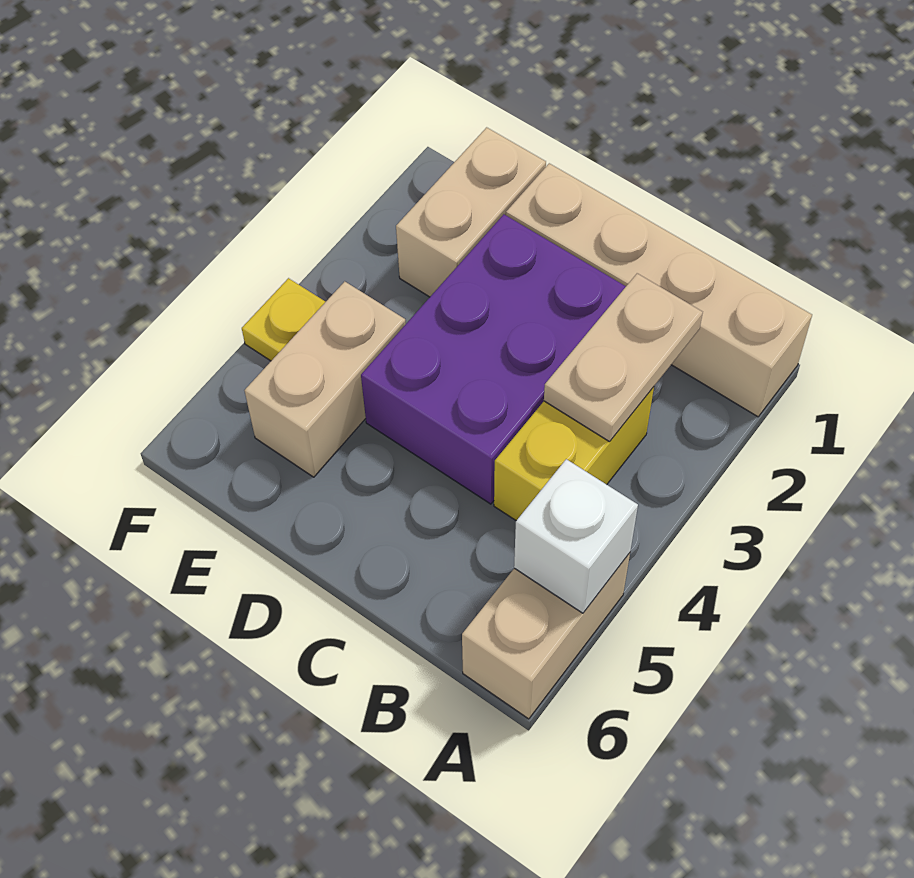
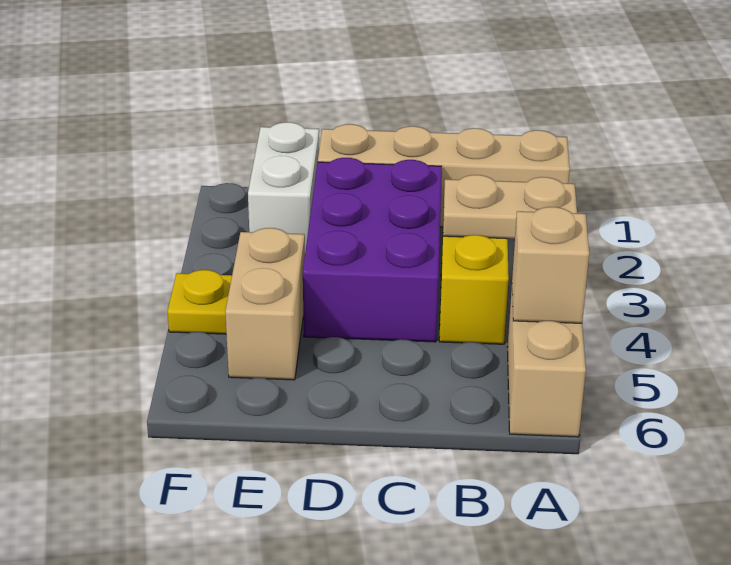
white 1x1 brick [514,459,638,613] -> tan 1x1 brick [512,207,589,323]
tan 1x2 plate [544,273,703,442] -> tan 1x2 plate turned to [443,175,577,239]
tan 1x2 brick [396,127,546,297] -> white 1x2 brick [248,122,319,251]

